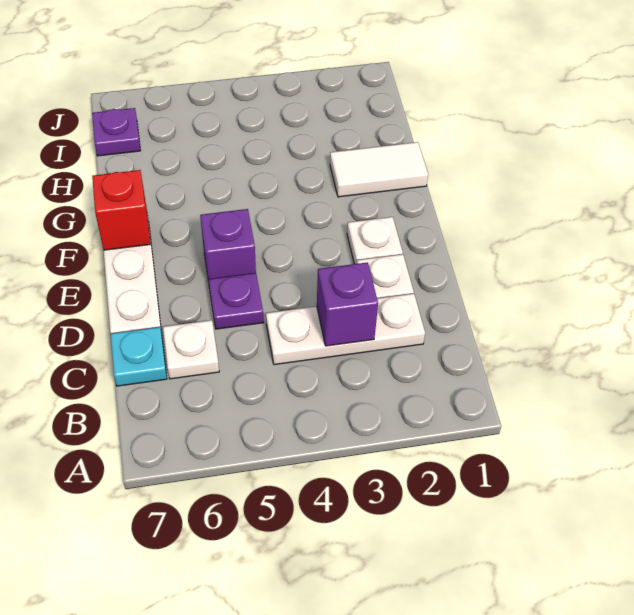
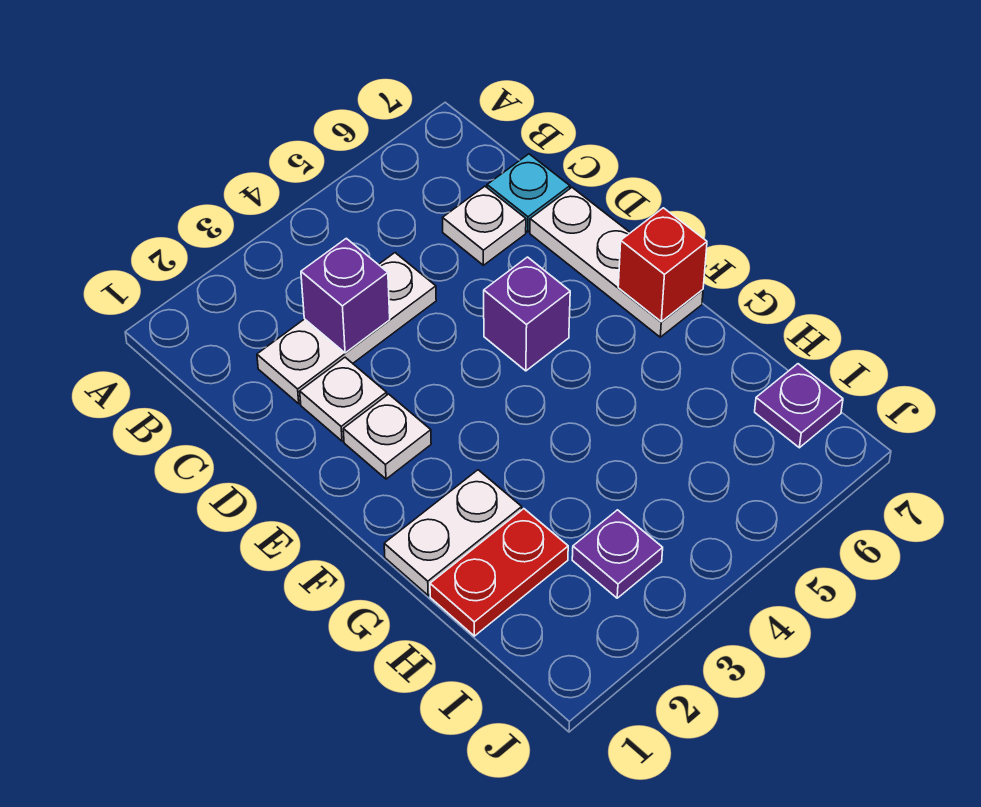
purple 1x1 plate [209,273,264,329] -> purple 1x1 plate moved to [572,510,663,598]
white 1x2 tile [330,142,428,197] -> white 1x2 plate [384,470,522,595]
none -> red 1x2 plate [430,509,568,636]

